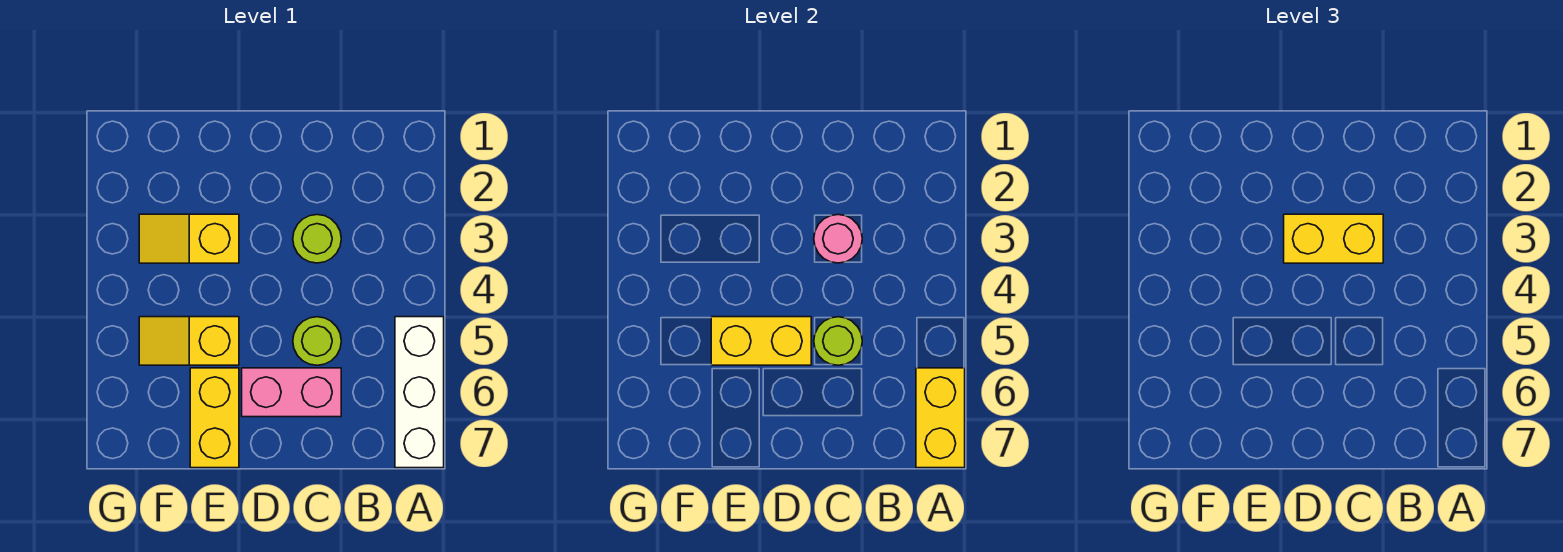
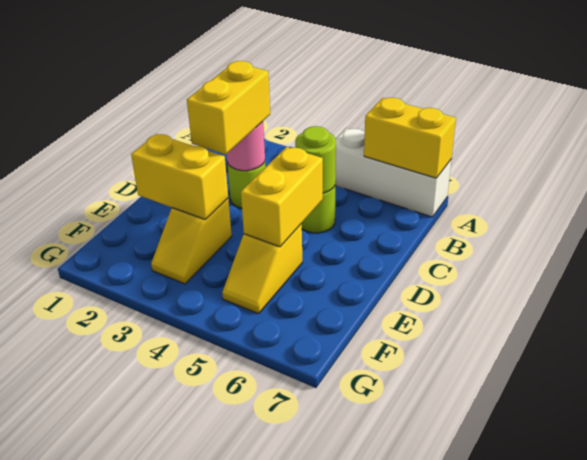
pink 1x2 brick [242,368,341,417] -> none
yellow 1x2 brick [190,368,239,468] -> yellow 1x2 brick moved to [131,134,228,220]

